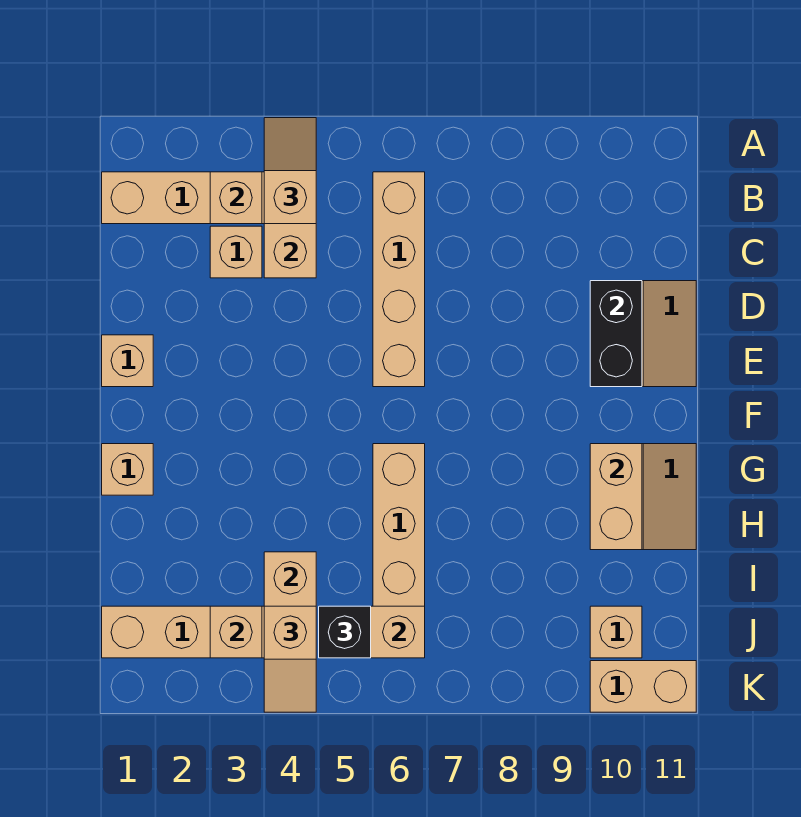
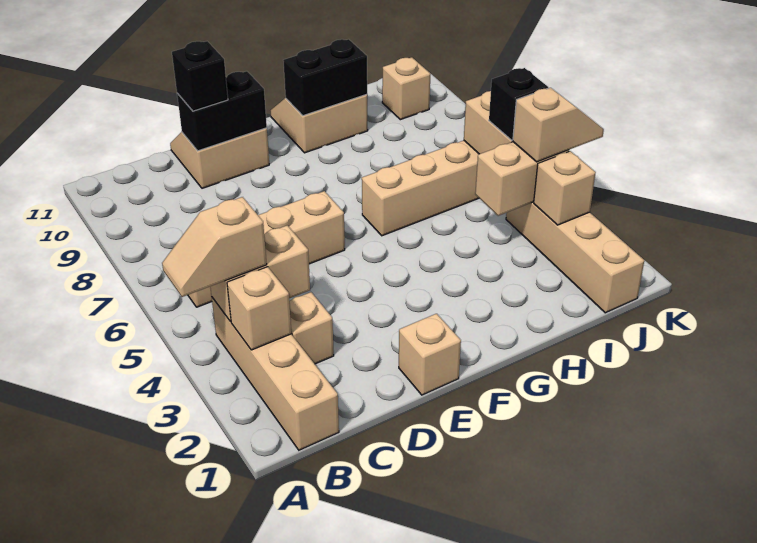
none -> black 1x1 brick [172,41,228,111]
tan 1x1 brick [102,444,153,495] -> none
tan 1x2 brick [590,444,642,550] -> black 1x2 brick [283,39,367,116]
tan 1x2 brick [590,661,696,712] -> none

